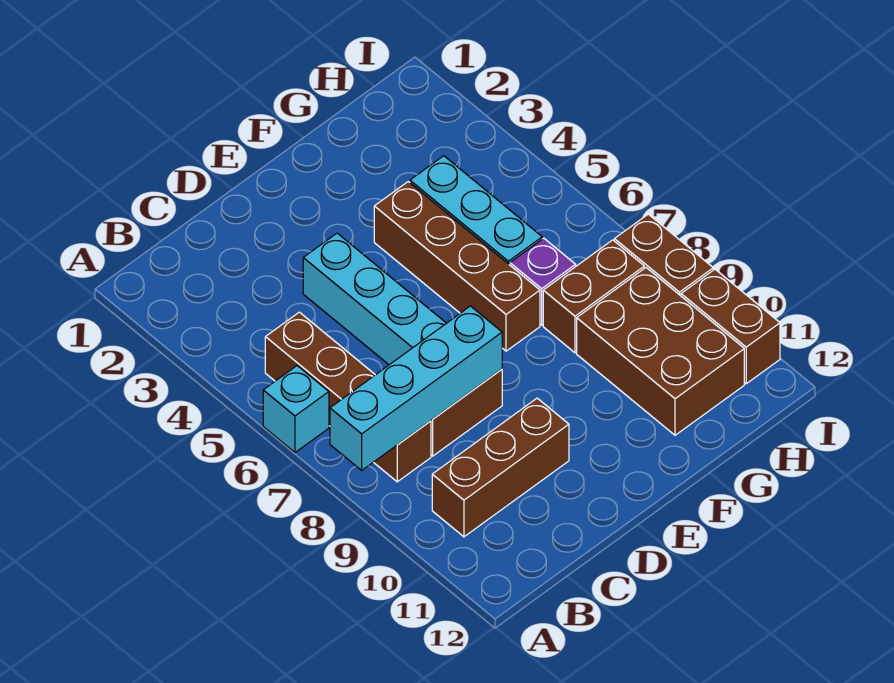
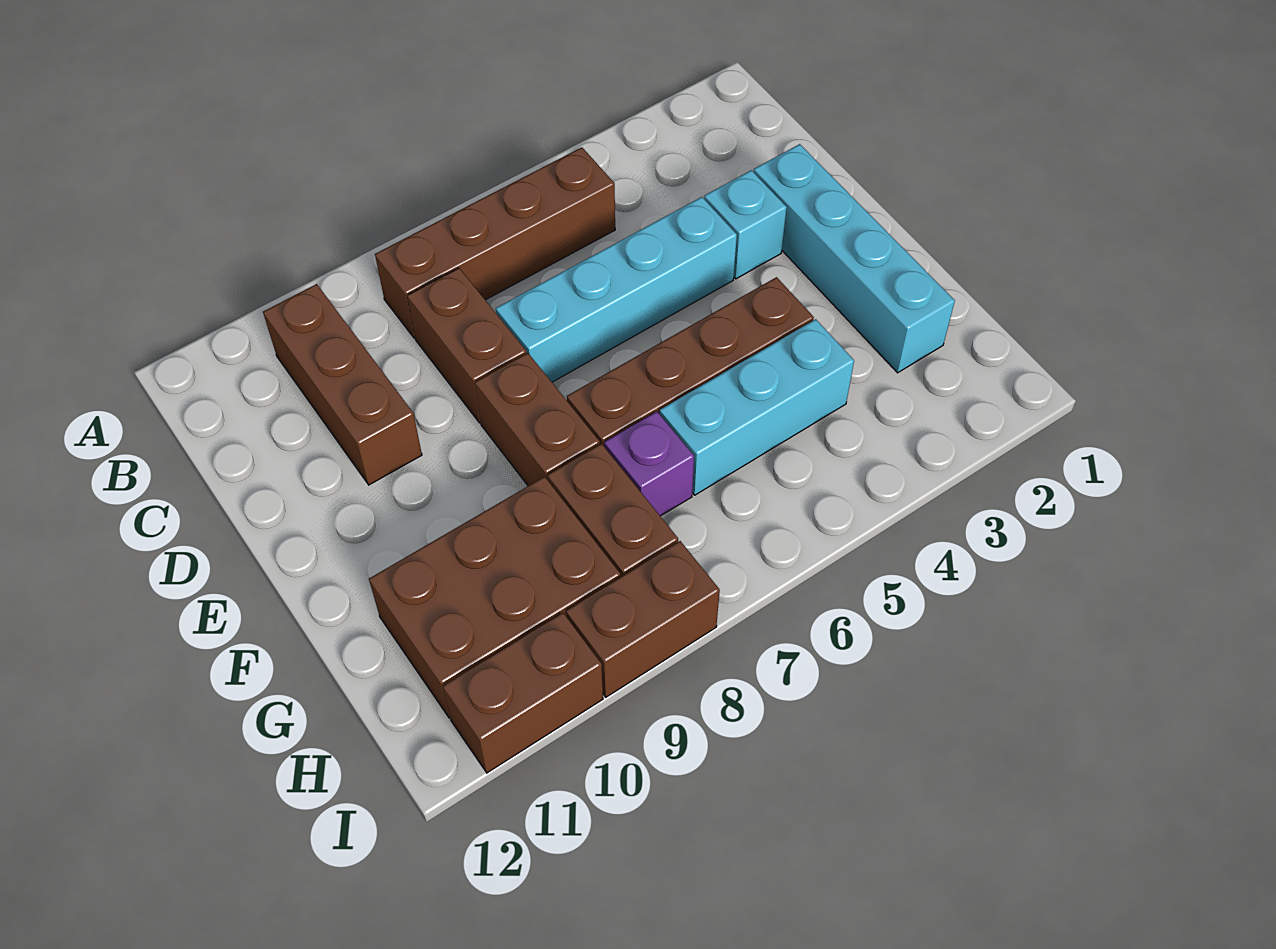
cyan 1x1 brick [263,366,329,452] -> cyan 1x1 brick moved to [704,170,787,279]
cyan 1x4 brick [330,306,502,470] -> cyan 1x4 brick moved to [753,144,955,373]
none -> brown 1x2 brick [475,353,600,486]

